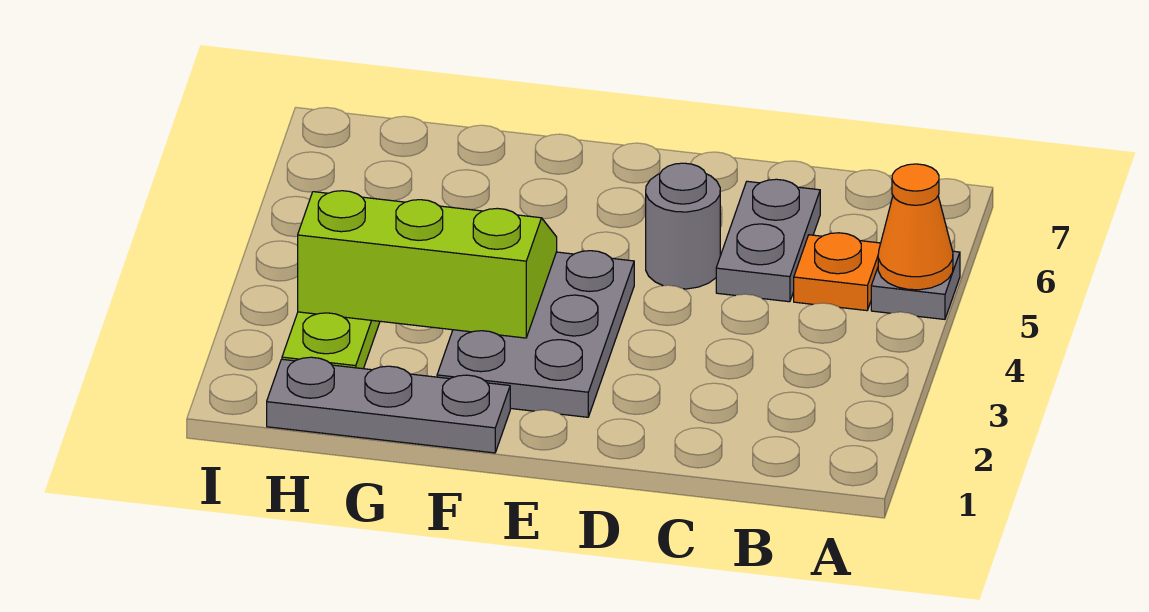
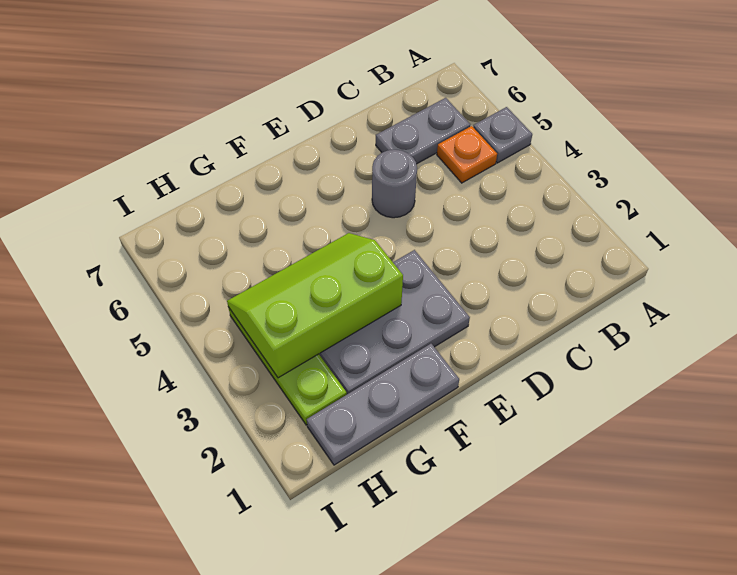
orange 1x1 cone [878,164,953,290] -> none
grey 1x2 plate [716,179,820,302] -> grey 1x2 plate turned to [376,98,470,164]
grey 2x3 plate [437,251,634,417] -> grey 2x3 plate turned to [319,250,470,394]

